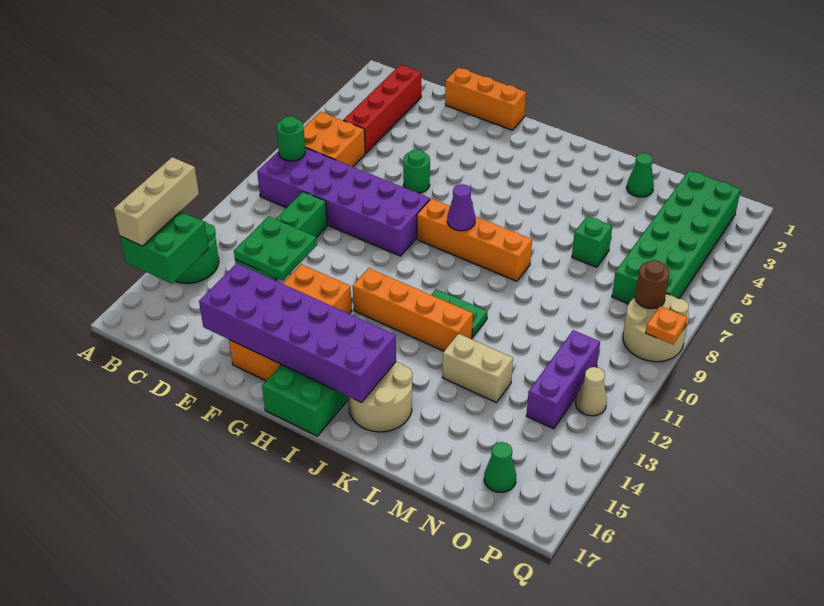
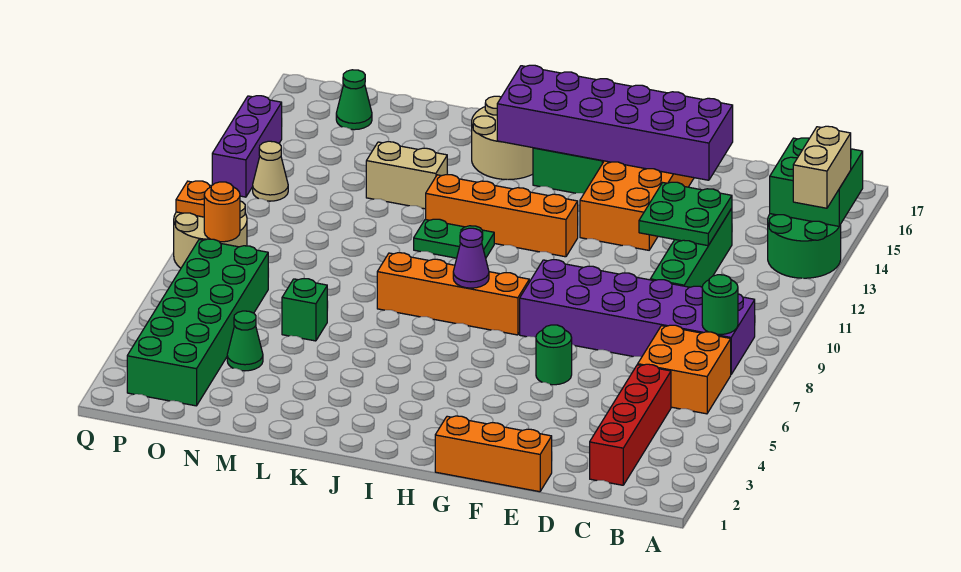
tan 1x3 brick [114,157,199,246] -> tan 1x2 brick [793,126,851,208]
green 1x1 cone [627,153,654,197] -> green 1x1 cone moved to [227,311,263,371]
purple 1x3 brick [526,330,600,429] -> purple 1x3 brick moved to [212,96,282,197]
brown 1x1 round brick [635,260,670,309] -> orange 1x1 round brick [204,182,240,242]

